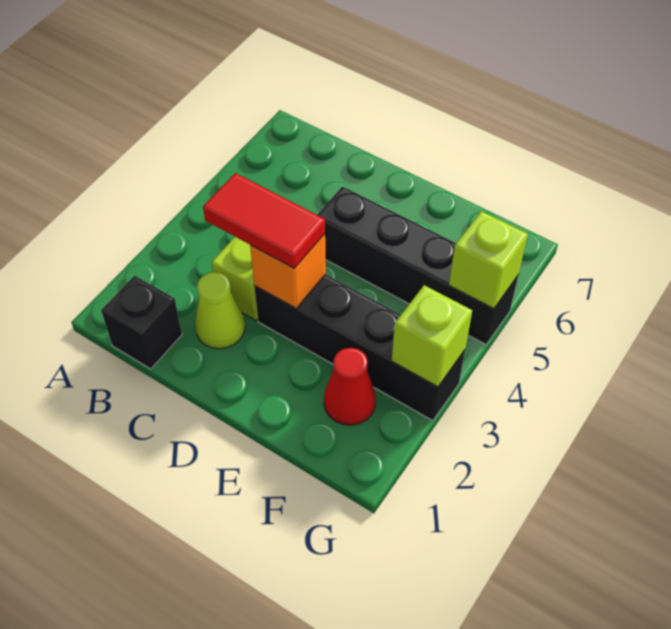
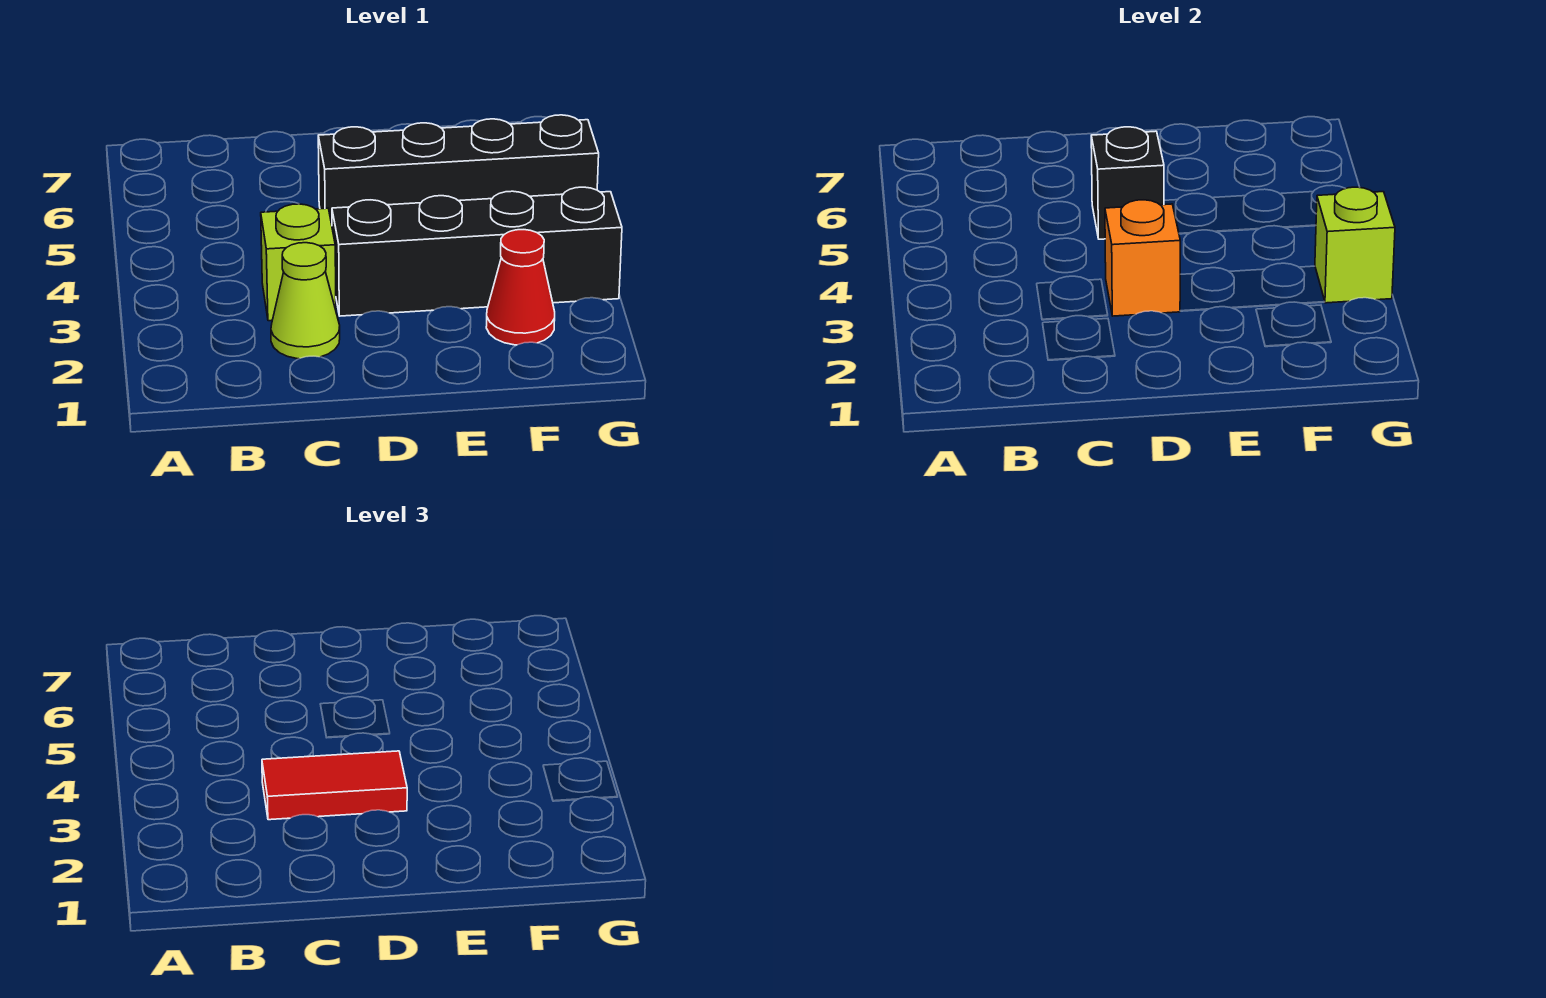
black 1x1 brick [101,276,182,369] -> black 1x1 brick moved to [1091,127,1164,239]
lime 1x1 brick [449,211,528,308] -> none

